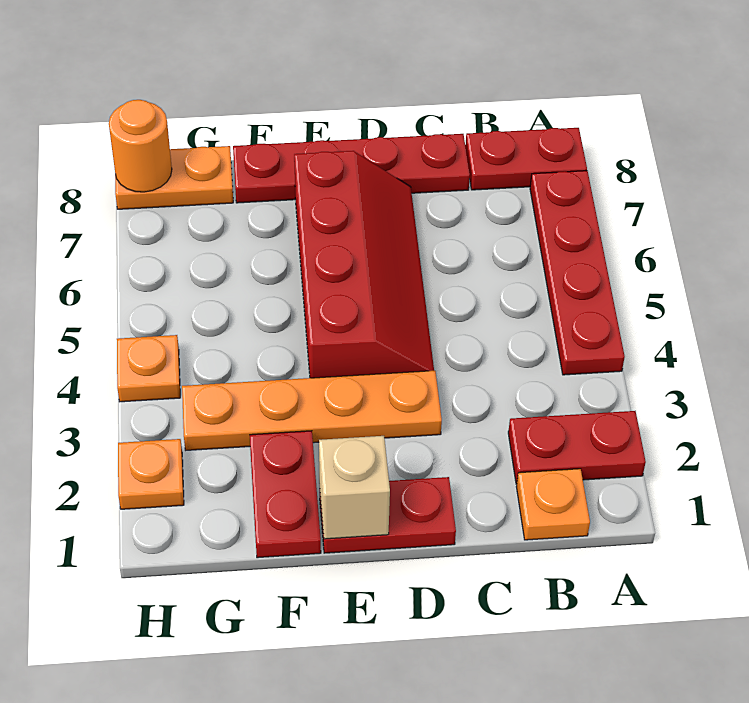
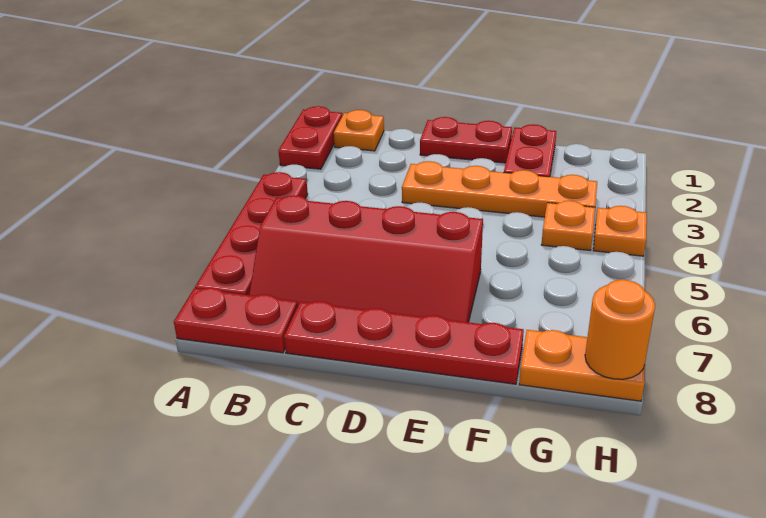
red 1x2 plate [508,411,646,484] -> red 1x2 plate turned to [278,106,342,169]
red 2x4 slope [294,151,434,378] -> red 2x4 slope turned to [249,195,483,322]
tan 1x1 brick [319,436,390,539] -> none
orange 1x1 plate [118,439,184,509] -> orange 1x1 plate moved to [541,201,595,250]

